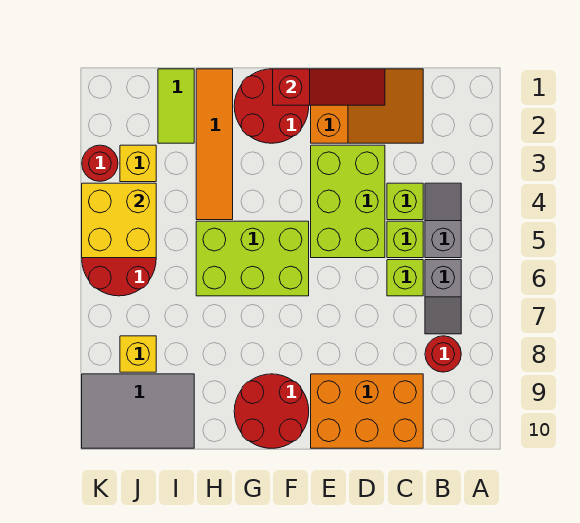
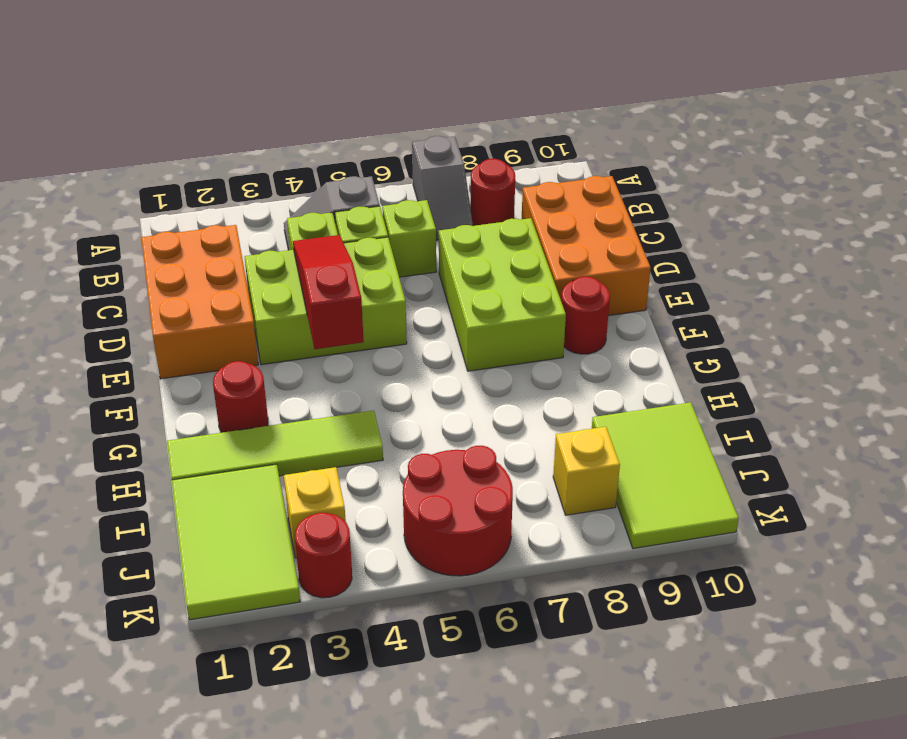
grey 1x2 slope [425,260,461,334] -> grey 1x2 slope turned to [412,136,473,240]
orange 2x3 slope [311,69,423,143] -> orange 2x3 brick [141,225,258,379]
red 1x3 slope [273,69,385,105] -> red 1x3 slope moved to [293,235,364,349]
red 2x2 round brick [234,69,309,143] -> red 1x1 round brick [213,361,268,433]
lime 2x3 brick [196,221,309,296] -> lime 2x3 brick moved to [439,218,566,371]
red 2x2 round brick [234,374,309,448] -> red 1x1 round brick [561,277,610,354]
orange 1x4 tile [196,69,233,220] -> lime 1x4 tile [167,410,383,480]
lime 1x2 tile [158,69,194,143] -> lime 2x3 tile [172,464,300,620]
grey 2x3 tile [82,374,194,448] -> lime 2x3 tile [592,402,739,549]
yellow 2x2 brick [82,183,156,258] -> none

